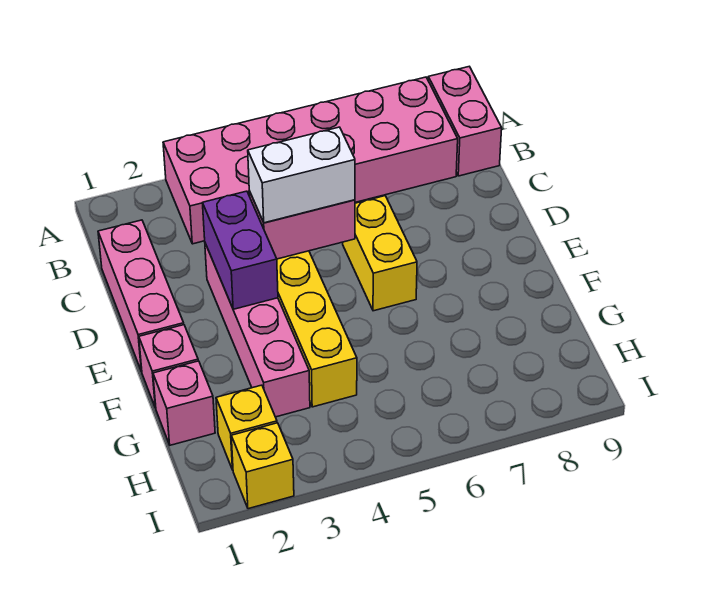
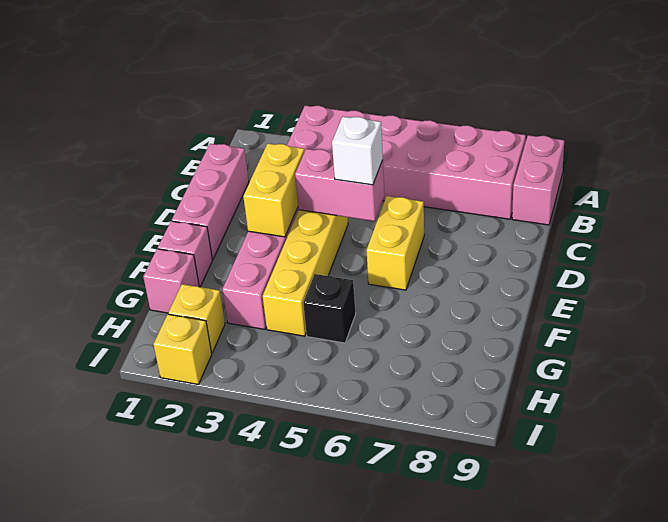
purple 1x2 brick [203,191,278,309] -> yellow 1x2 brick [243,144,304,237]
white 1x2 brick [248,127,355,223] -> white 1x1 brick [332,117,383,185]
none -> black 1x1 brick [303,274,356,343]

